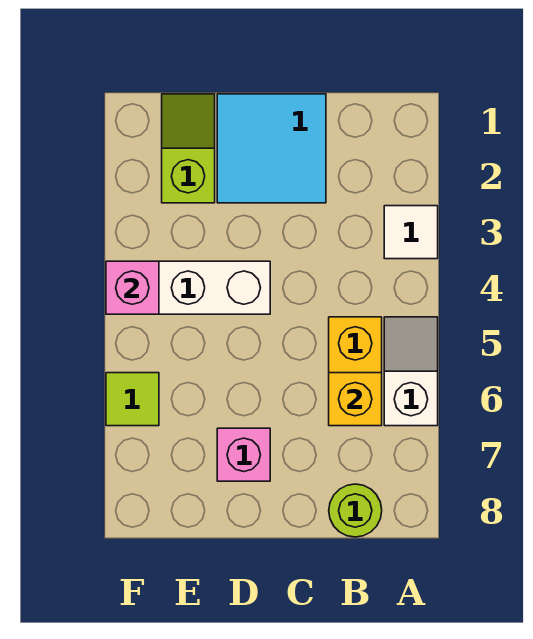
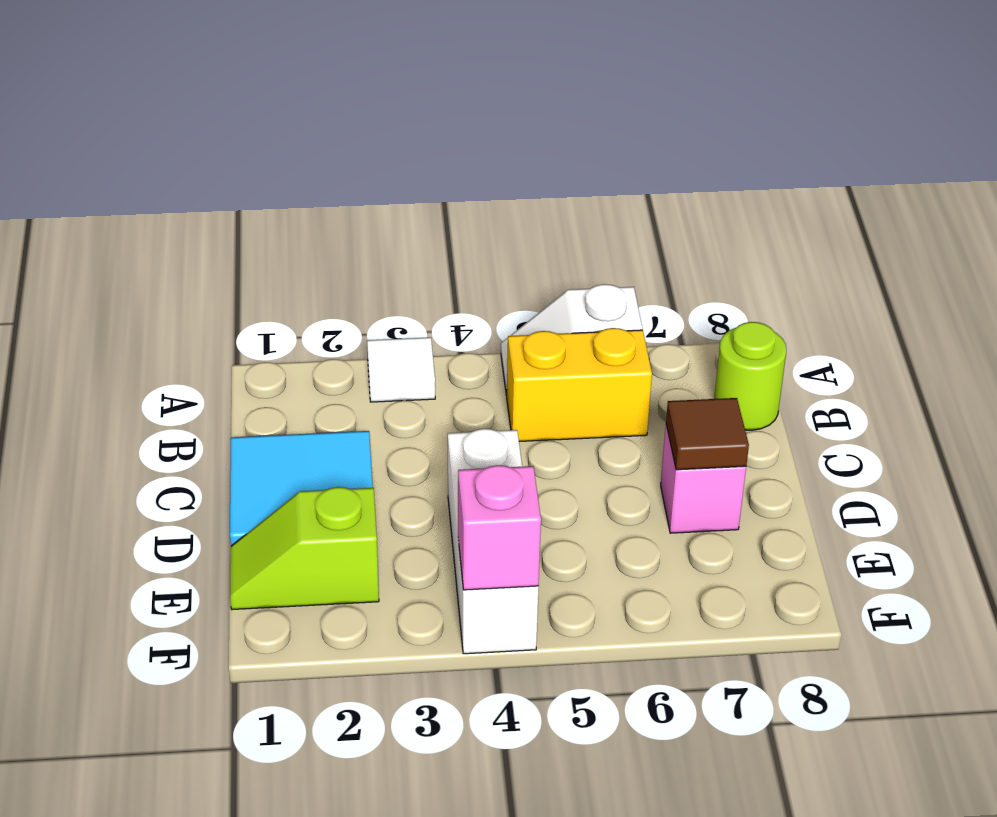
yellow 1x1 brick [329,373,382,426] -> none
none -> brown 1x1 tile [666,398,749,470]
lime 1x1 tile [106,373,159,426] -> none

